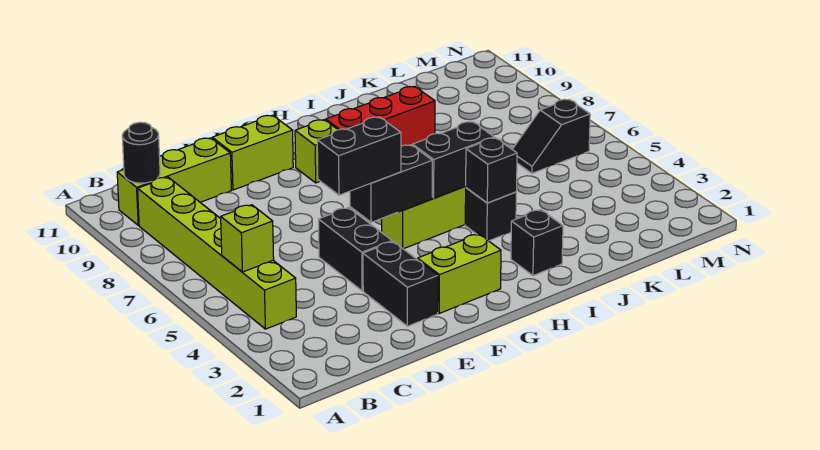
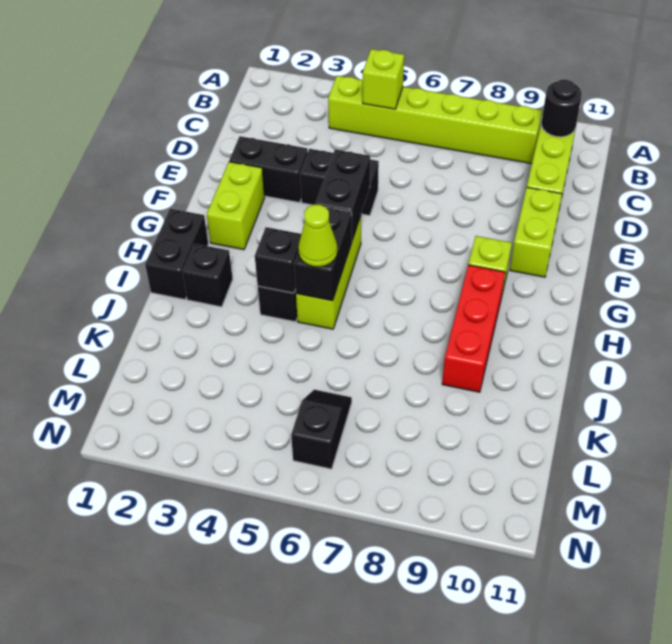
black 1x2 brick [317,117,401,195] -> black 1x2 brick moved to [145,209,208,299]
none -> lime 1x1 cone [298,205,337,267]

